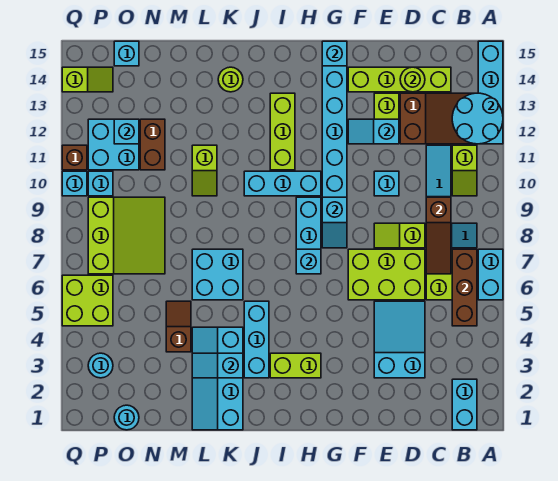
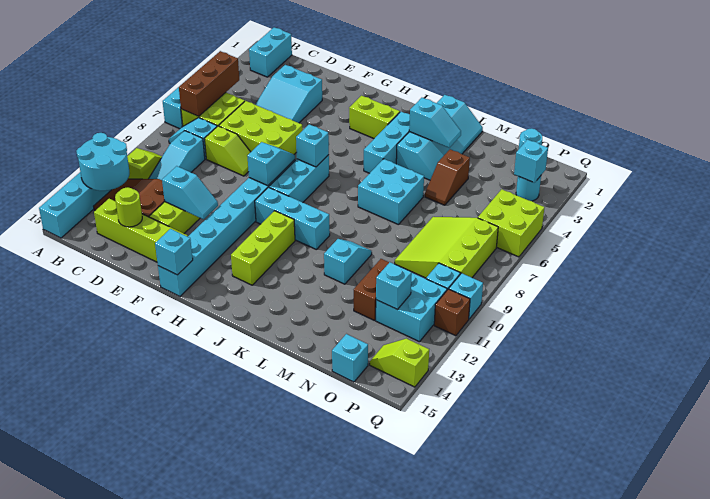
brown 1x3 slope [426,197,451,274] -> none
cyan 1x1 brick [374,171,399,196] -> cyan 1x1 brick moved to [514,140,548,183]
lime 1x1 round brick [218,67,243,92] -> none
lime 1x2 slope [192,145,217,196] -> cyan 1x2 slope [324,239,372,284]

